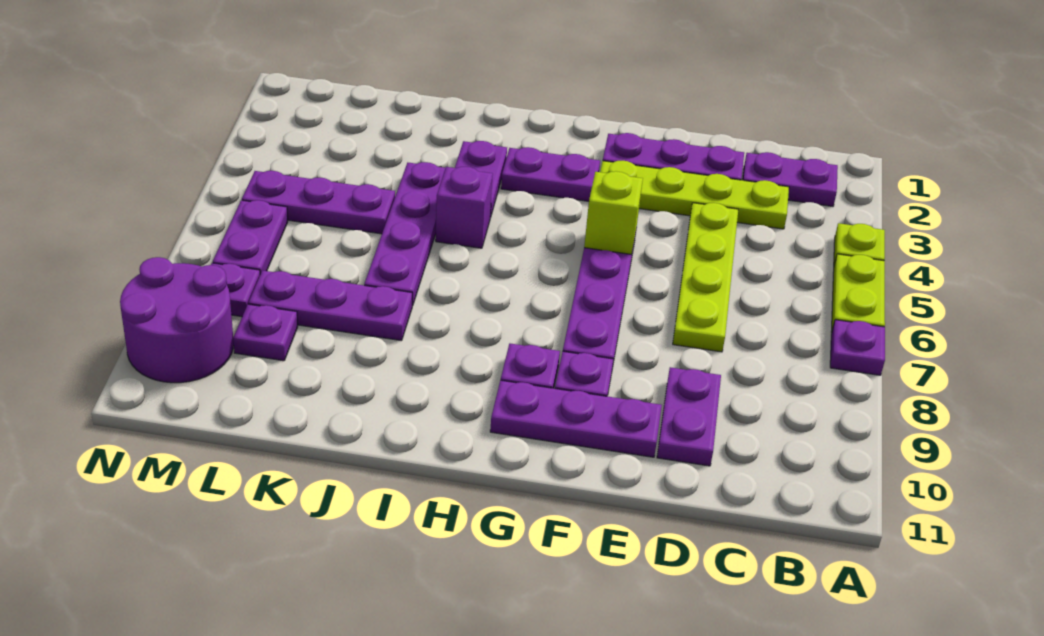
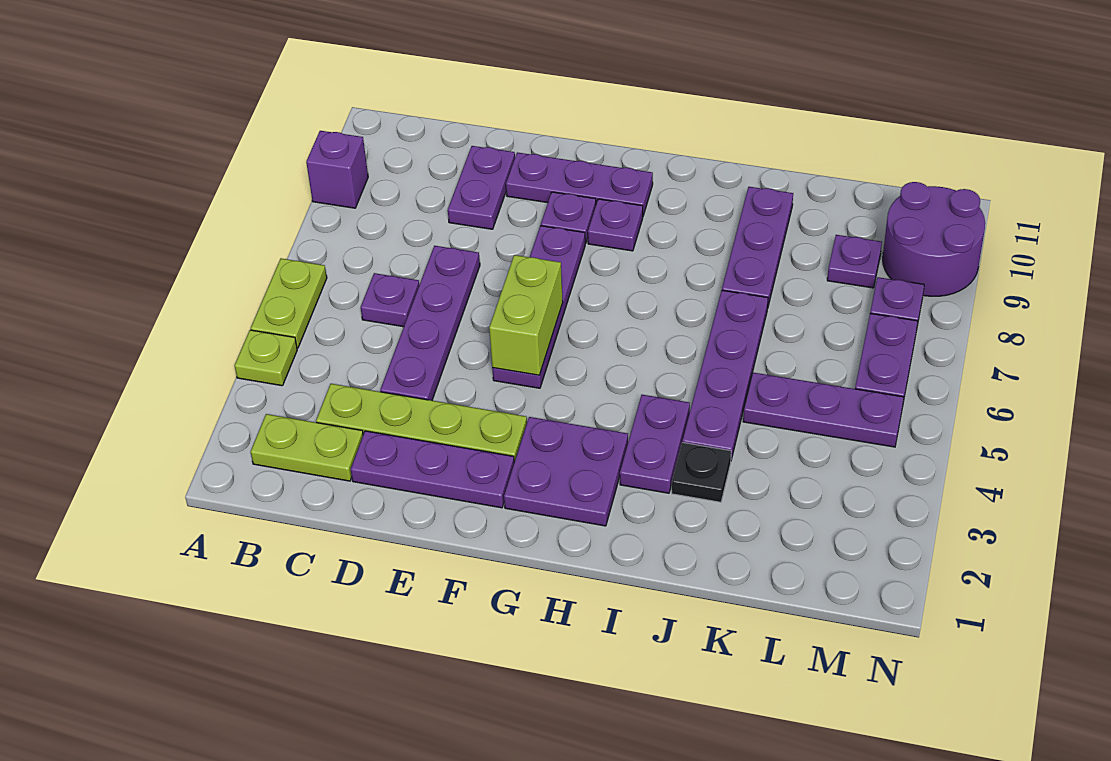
purple 1x1 plate [830,320,885,375] -> purple 1x1 plate moved to [361,273,419,327]
purple 1x2 plate [743,152,838,206] -> lime 1x2 plate [251,414,363,481]
lime 1x4 plate [673,203,738,352] -> purple 1x4 plate [380,246,480,400]
lime 1x1 brick [584,171,643,255] -> lime 1x2 brick [489,255,563,375]
purple 1x2 plate [501,147,600,201] -> purple 2x2 plate [504,417,628,526]
purple 1x1 brick [436,167,493,248] -> purple 1x1 brick moved to [306,131,368,208]
none -> black 1x1 plate [672,443,731,502]
purple 1x3 plate [248,270,412,341] -> purple 1x3 plate turned to [722,187,793,306]

